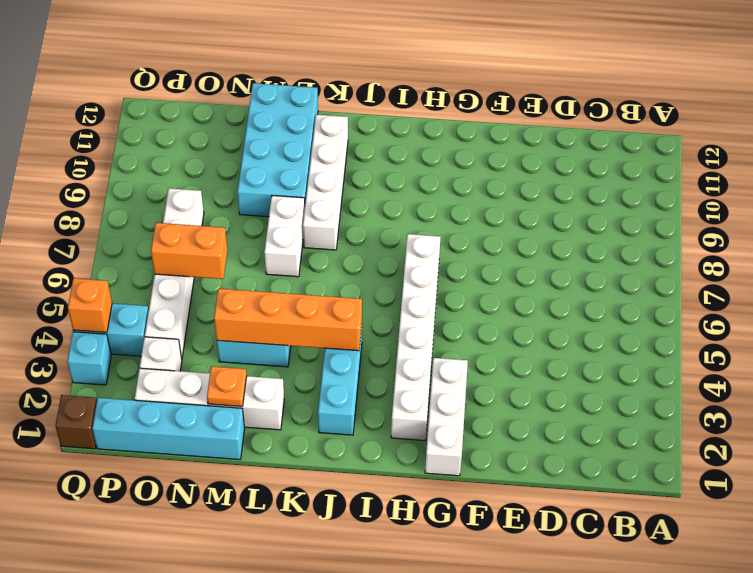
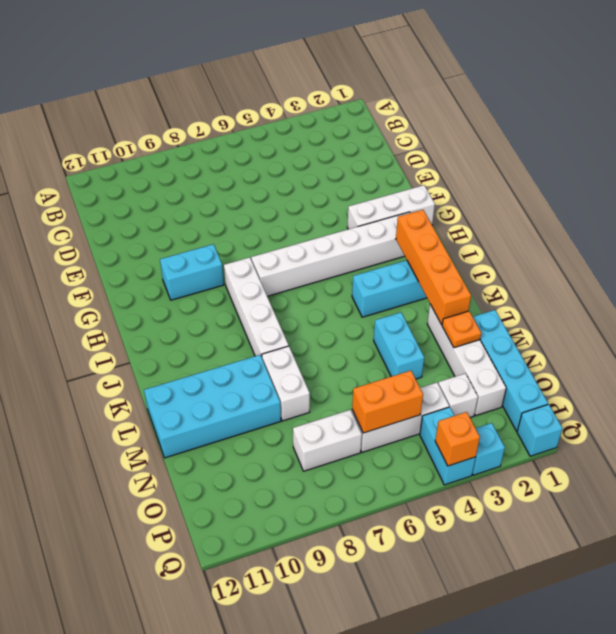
none -> cyan 1x2 brick [160,244,224,300]
orange 1x4 brick [214,289,362,351] -> orange 1x4 brick moved to [396,210,471,325]
white 1x4 brick [303,115,348,250] -> white 1x4 brick turned to [224,257,289,357]
white 1x2 brick [264,196,305,277] -> white 1x2 brick turned to [262,346,310,421]
orange 1x2 brick [151,223,227,279] -> orange 1x2 brick turned to [352,371,423,433]
brown 1x1 brick [56,395,97,449] -> cyan 1x1 brick [517,404,562,456]

